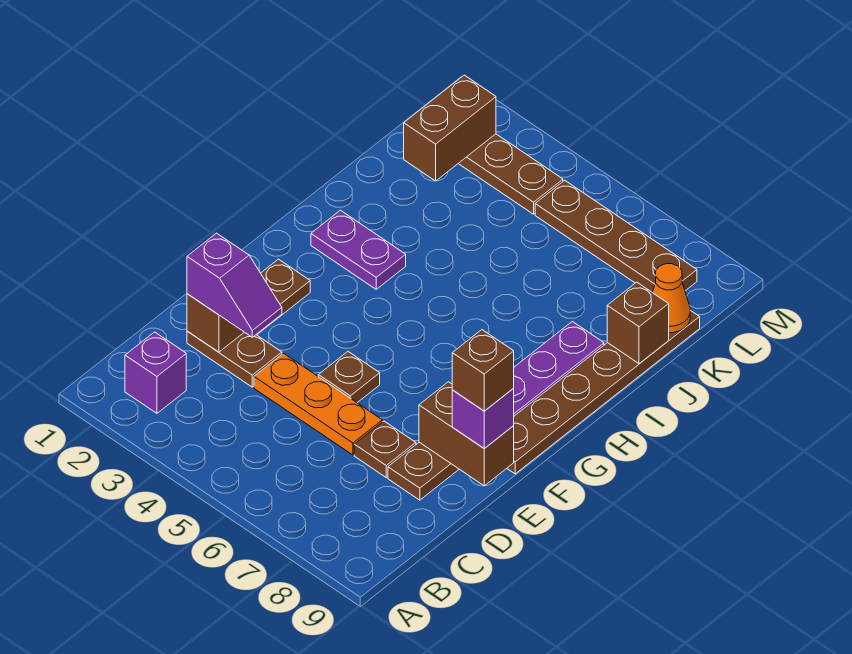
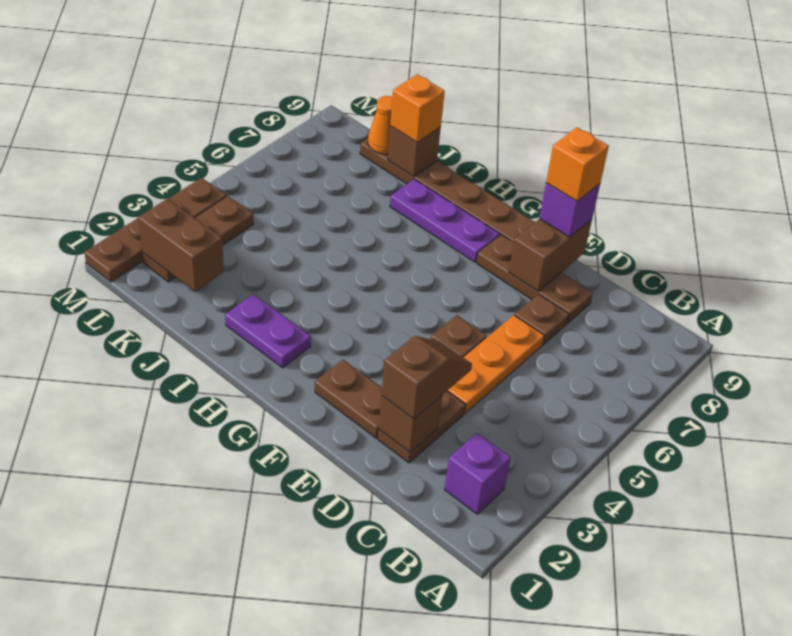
purple 1x2 slope [187,233,282,337] -> brown 1x2 slope [382,336,472,419]
brown 1x1 brick [452,330,514,411] -> orange 1x1 brick [546,127,609,201]
purple 1x2 plate [311,210,406,289] -> purple 1x2 plate turned to [225,294,311,368]
none -> orange 1x1 brick [390,74,445,142]
brown 1x4 plate [535,180,697,292] -> brown 1x4 plate moved to [84,178,227,282]

